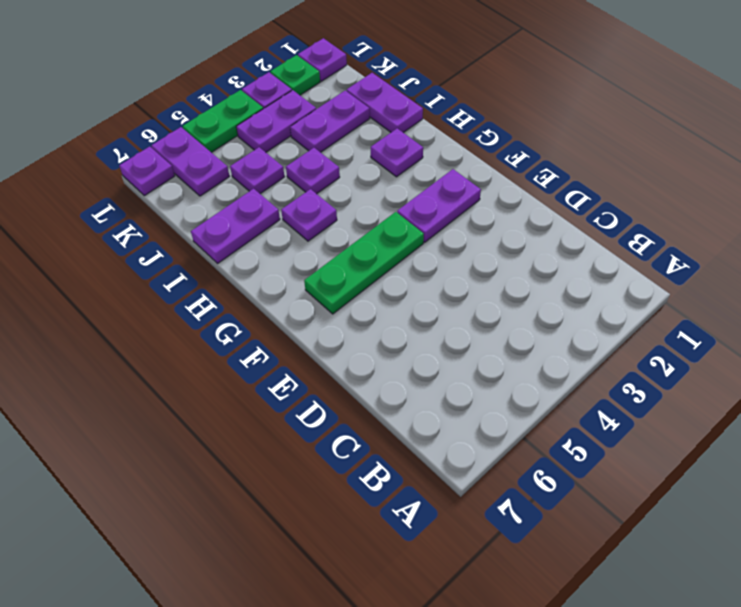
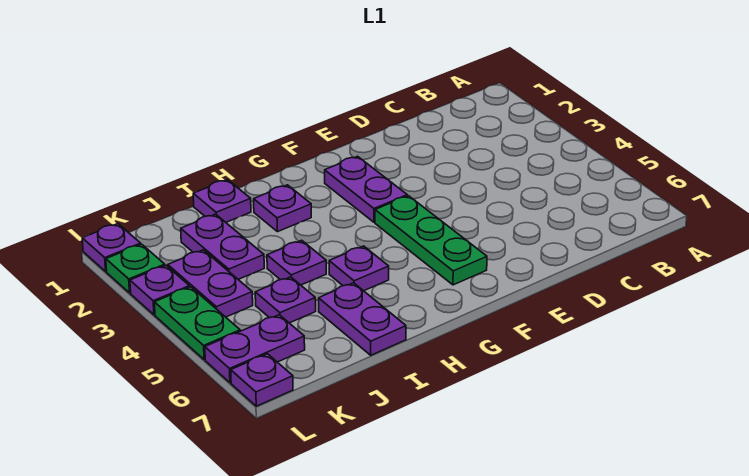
purple 1x2 plate [347,73,423,133] -> purple 1x1 plate [193,180,251,222]

